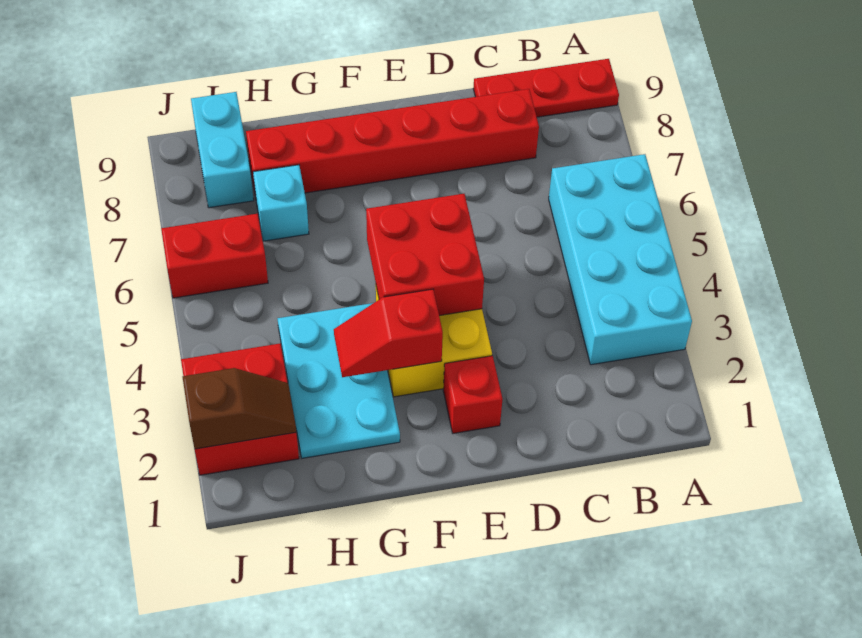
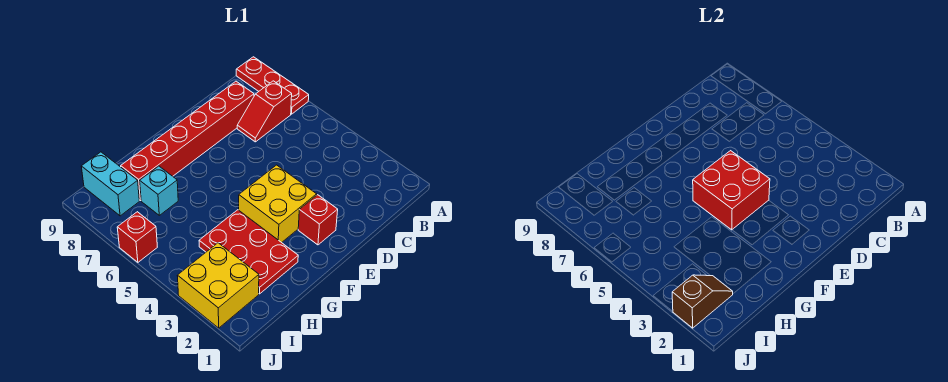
cyan 2x4 brick [549,154,692,365] -> none
red 1x3 plate [473,59,619,117] -> red 1x3 plate turned to [236,57,309,114]
red 1x2 slope [334,289,443,377] -> red 1x2 slope moved to [237,81,292,142]
cyan 2x3 plate [277,303,400,458] -> red 2x3 plate [199,210,298,294]
red 2x2 brick [181,343,299,475] -> yellow 2x2 brick [177,243,259,328]
red 1x2 brick [161,214,268,298] -> red 1x1 brick [117,212,157,262]

